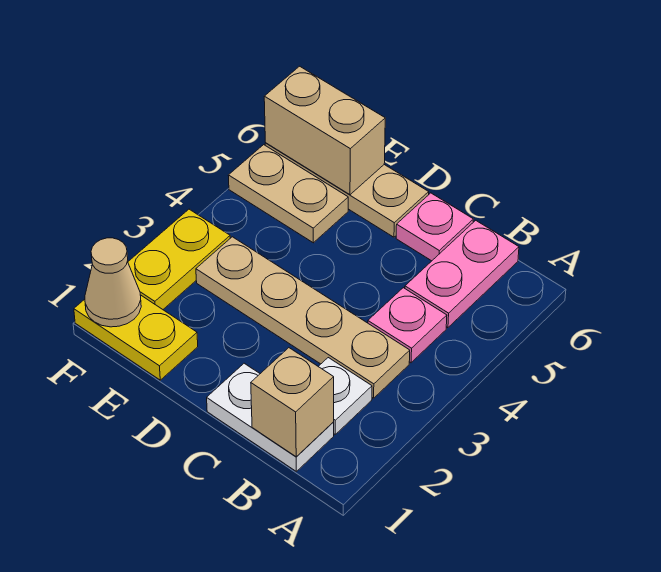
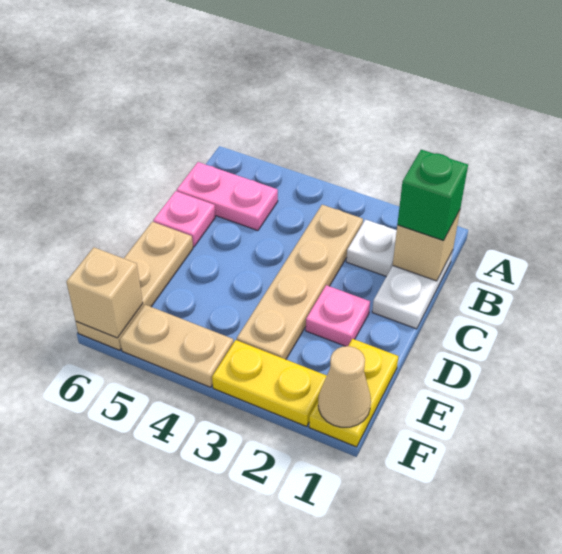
none -> green 1x1 brick [397,150,468,241]
pink 1x1 plate [368,288,447,363] -> pink 1x1 plate moved to [306,285,370,346]
tan 1x2 plate [228,145,348,243] -> tan 1x2 plate turned to [120,305,233,387]
tan 1x2 brick [264,66,385,195] -> tan 1x1 brick [66,247,143,338]

